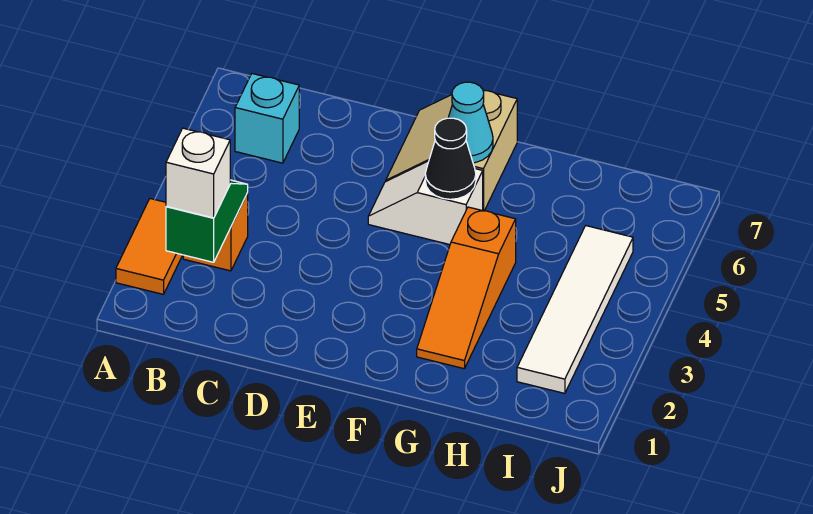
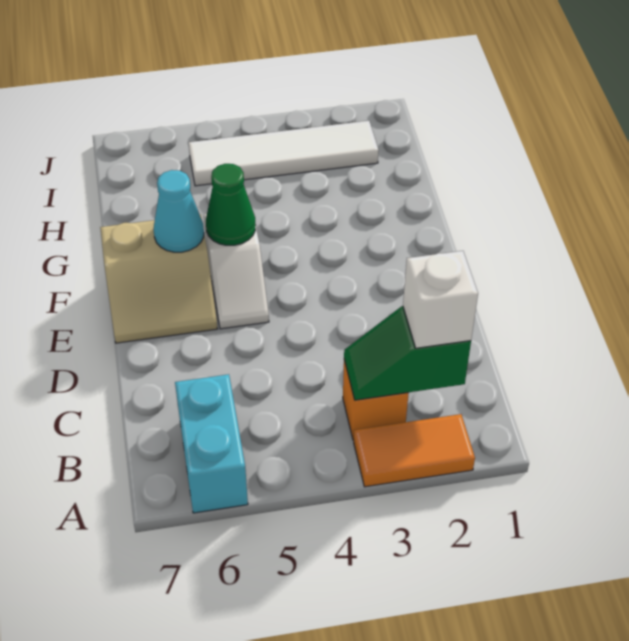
cyan 1x1 brick [235,74,299,163] -> cyan 1x2 brick [175,374,248,513]
black 1x1 cone [425,118,476,199] -> green 1x1 cone [206,164,256,245]
orange 1x3 slope [417,207,516,369] -> none

